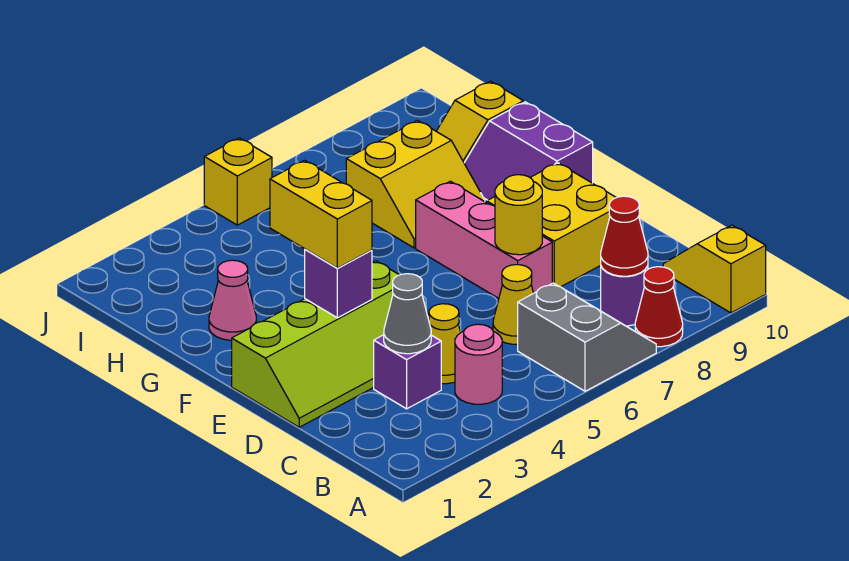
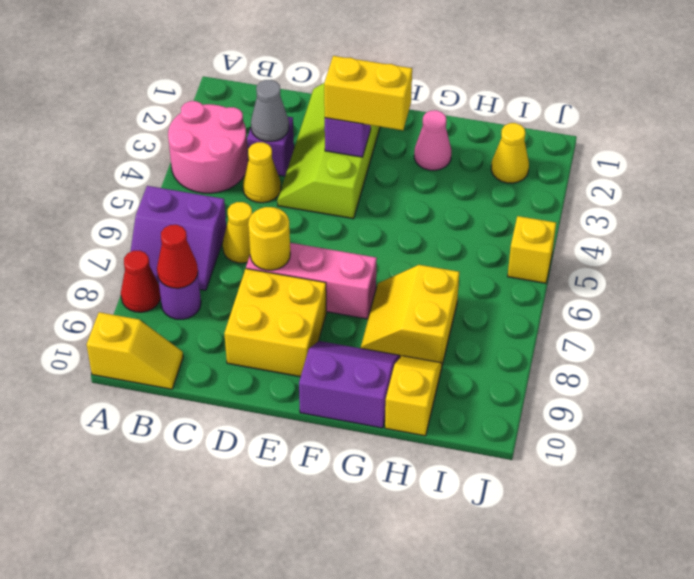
grey 2x2 slope [518,283,656,391] -> purple 2x2 slope [130,186,226,290]
pink 1x1 round brick [455,324,502,404] -> pink 2x2 round brick [168,101,248,193]
none -> yellow 1x1 cone [491,123,529,183]

